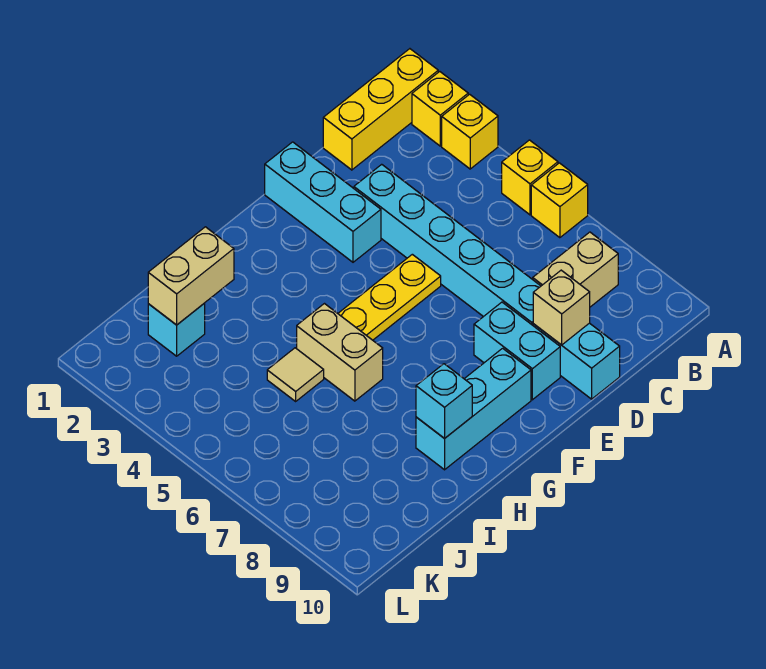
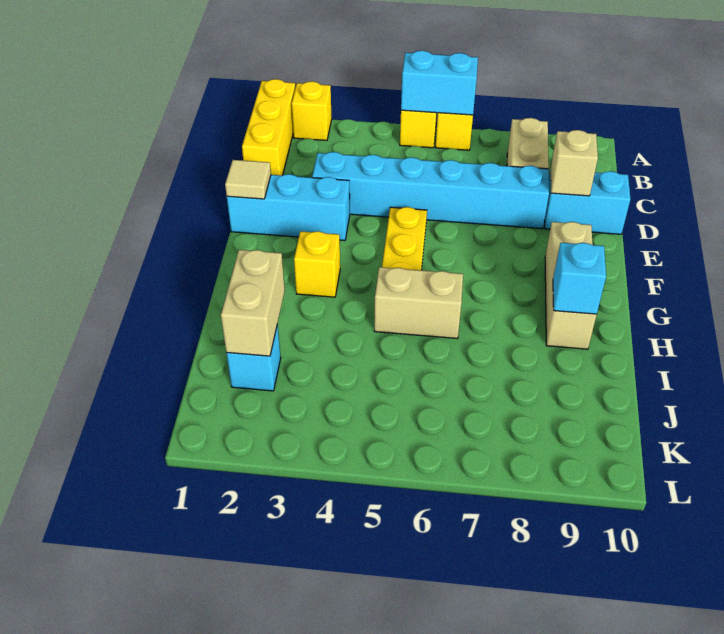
yellow 1x1 brick [442,94,498,169] -> yellow 1x1 brick moved to [294,231,340,297]
cyan 1x2 brick [474,302,560,400] -> cyan 1x2 brick moved to [401,51,478,115]
cyan 1x3 brick [416,348,531,470] -> tan 1x3 brick [545,222,597,349]
tan 1x1 tile [267,348,324,401] -> tan 1x1 tile moved to [225,160,271,199]

